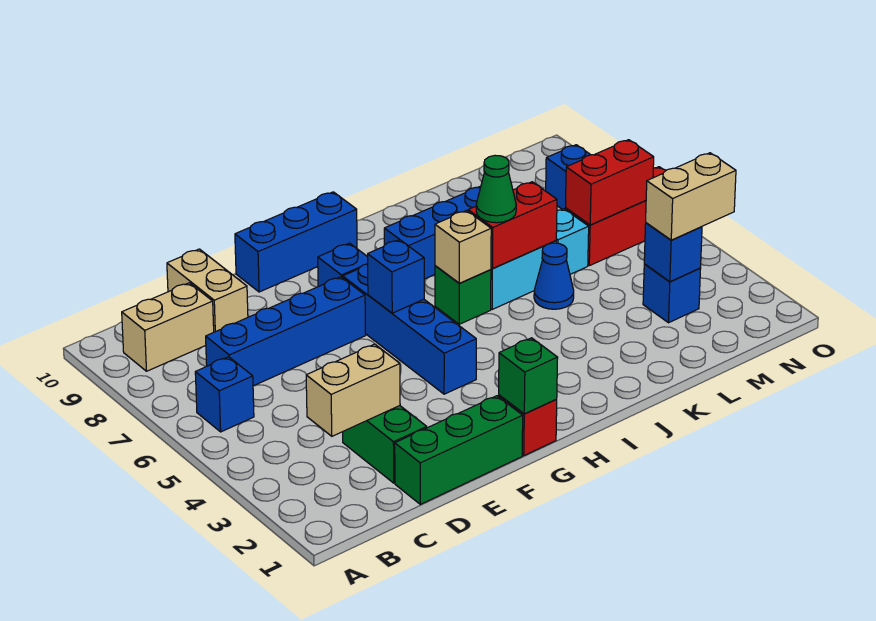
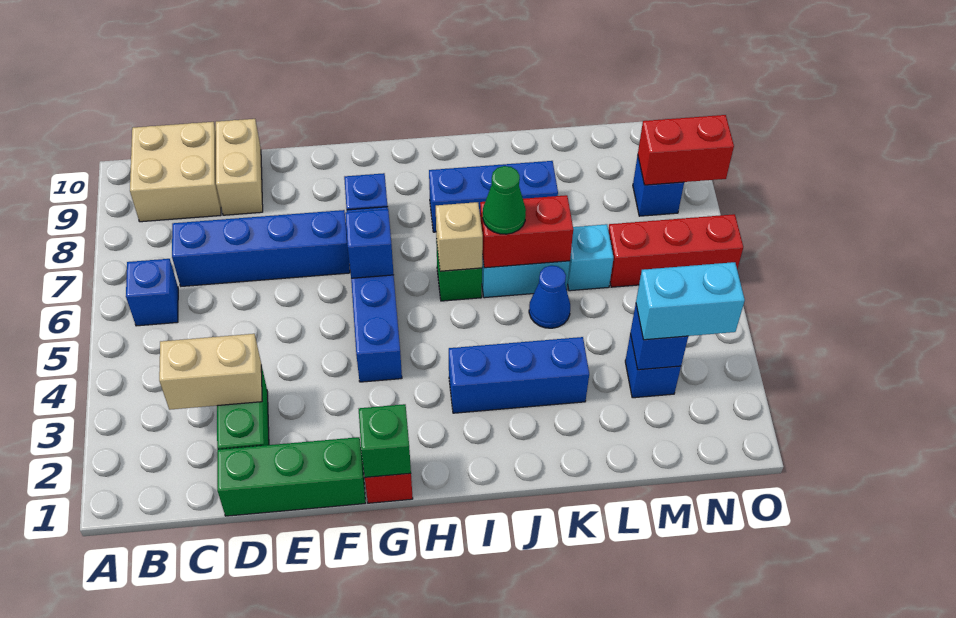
tan 1x2 brick [122,283,214,371] -> tan 2x2 brick [130,122,221,222]
blue 1x3 brick [235,192,357,292] -> blue 1x3 brick moved to [449,337,589,413]
tan 1x2 brick [646,153,736,240] -> cyan 1x2 brick [636,262,745,340]
red 1x2 brick [566,140,654,225] -> red 1x2 brick moved to [638,115,734,185]

